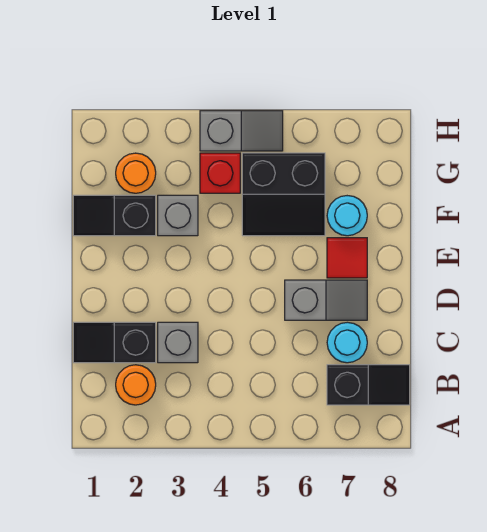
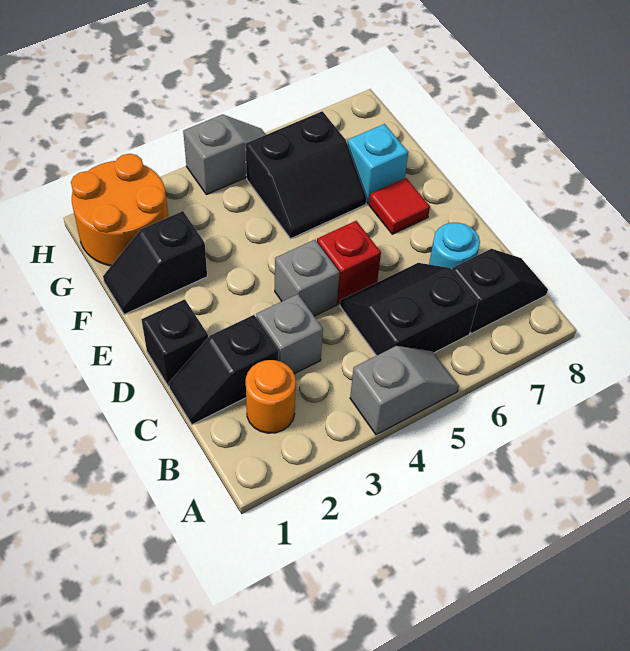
none -> black 2x2 slope [340,263,478,356]
none -> black 1x1 brick [142,299,208,386]
grey 1x2 slope [285,280,367,320] -> grey 1x2 slope moved to [350,346,459,435]
grey 1x1 brick [158,195,198,236] -> grey 1x1 brick moved to [275,240,339,316]
cyan 1x1 round brick [327,196,367,236] -> cyan 1x1 brick [348,124,408,203]
orange 1x1 round brick [116,153,156,193] -> orange 2x2 round brick [71,154,168,266]
red 1x1 brick [200,153,240,193] -> red 1x1 brick moved to [317,221,381,304]

